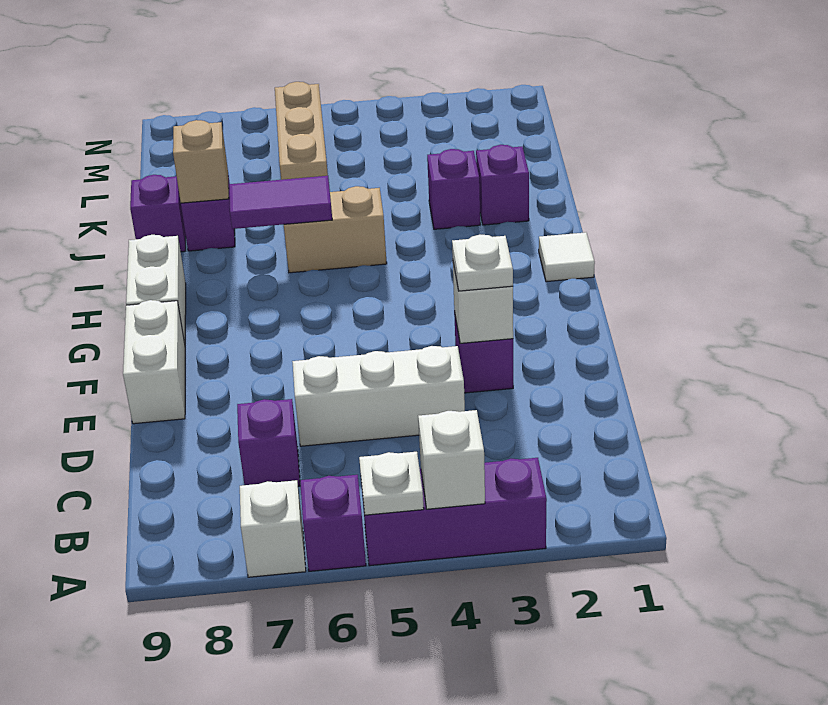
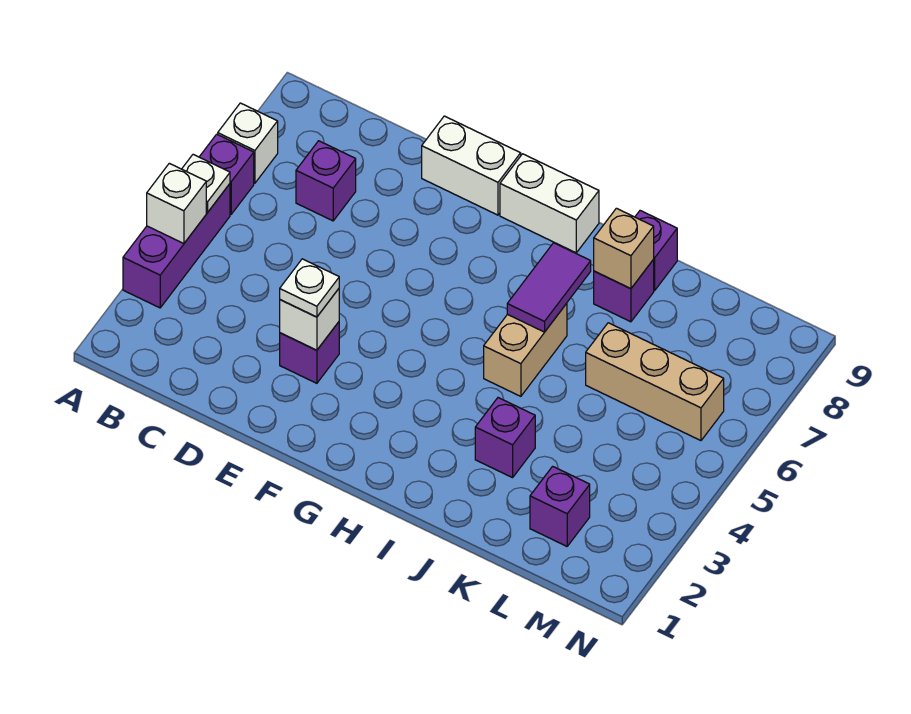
white 1x3 brick [292,346,465,446] -> none
white 1x1 tile [539,232,595,282] -> none
purple 1x1 brick [476,145,529,225] -> purple 1x1 brick moved to [530,466,590,546]

